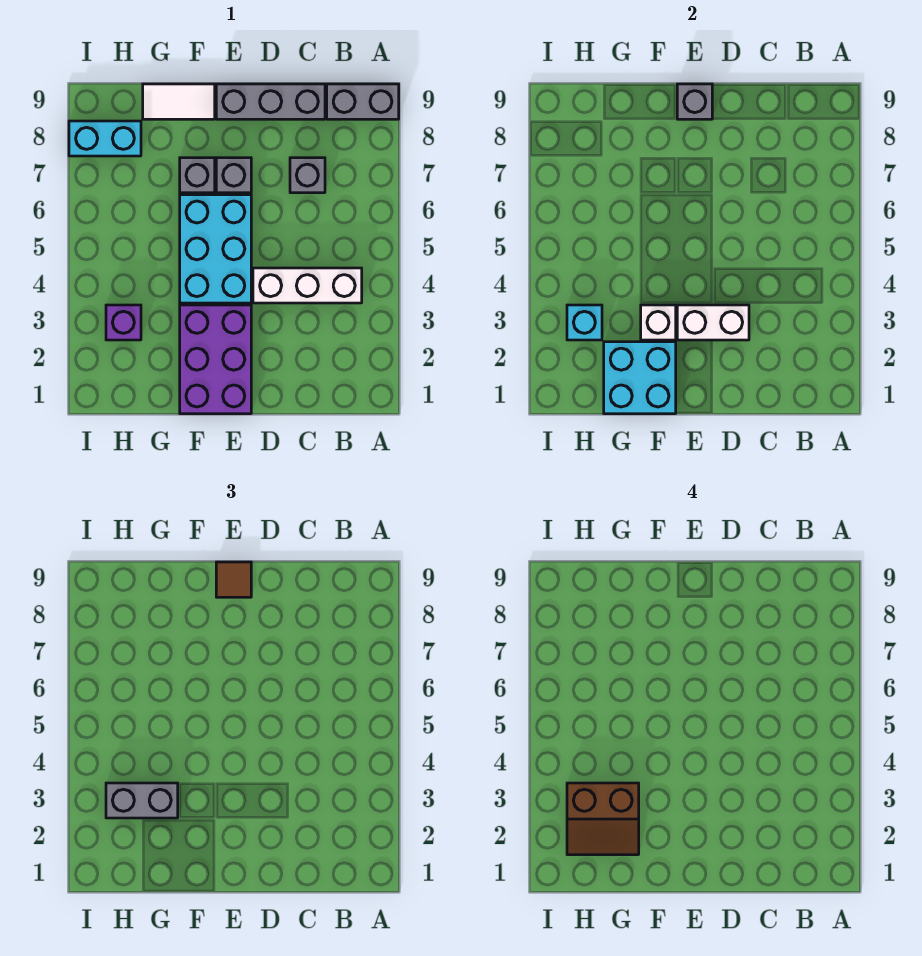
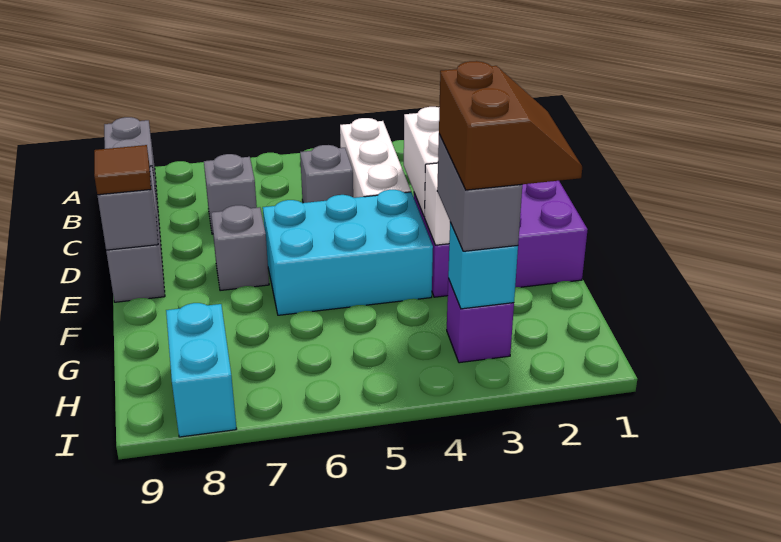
cyan 2x2 brick [604,342,676,414] -> none
grey 1x1 brick [180,158,215,193] -> grey 1x1 brick moved to [300,145,353,203]
white 1x2 tile [143,84,215,119] -> none

